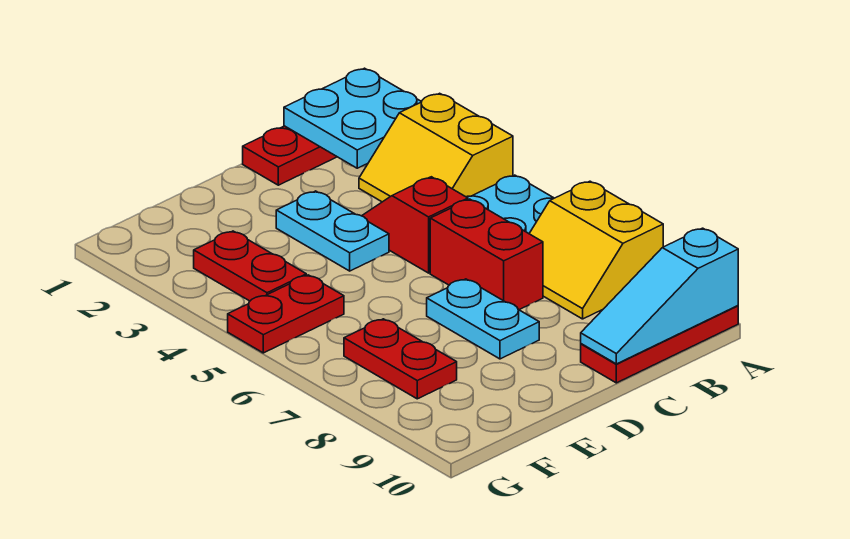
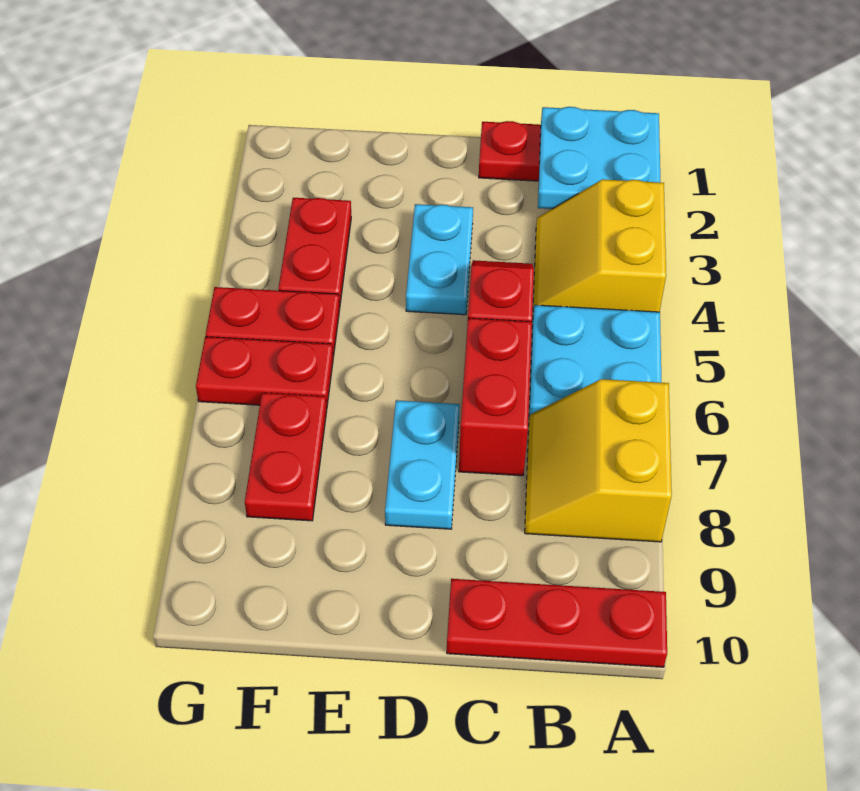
cyan 1x3 slope [581,228,738,364] -> none
none -> red 1x2 plate [196,337,333,409]

